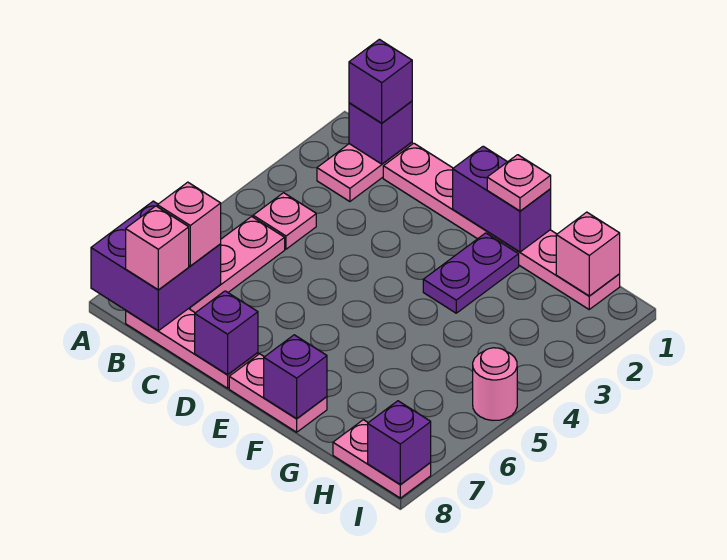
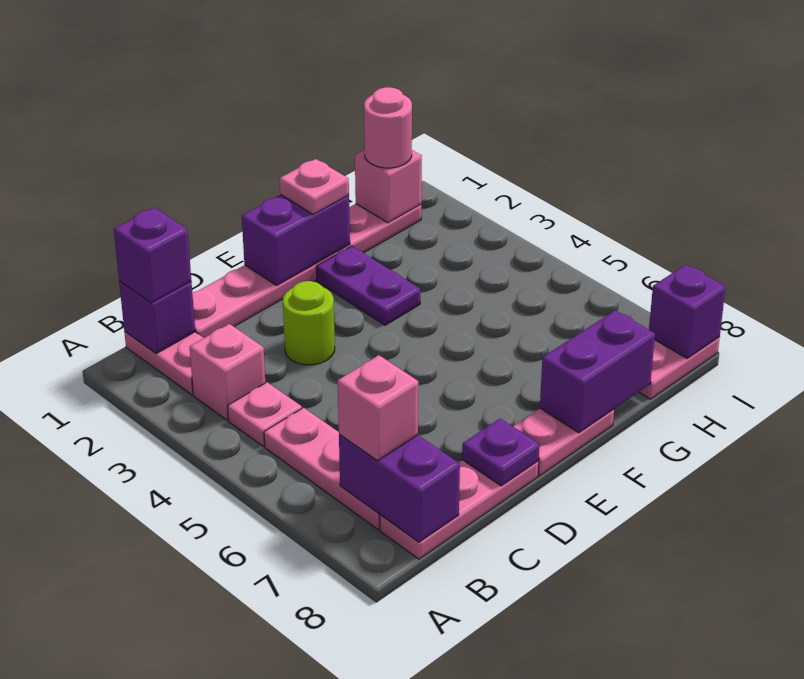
purple 2x2 brick [91,201,221,331] -> purple 1x2 brick [339,434,460,542]
pink 1x1 brick [126,206,189,290] -> pink 1x1 brick moved to [190,324,265,420]
none -> lime 1x1 round brick [283,281,335,365]
purple 1x1 brick [195,291,258,375] -> purple 1x1 plate [462,418,540,486]
purple 1x1 brick [264,335,327,418] -> purple 1x2 brick [540,310,655,433]
pink 1x1 round brick [473,348,517,421] -> pink 1x1 round brick moved to [364,87,412,168]

